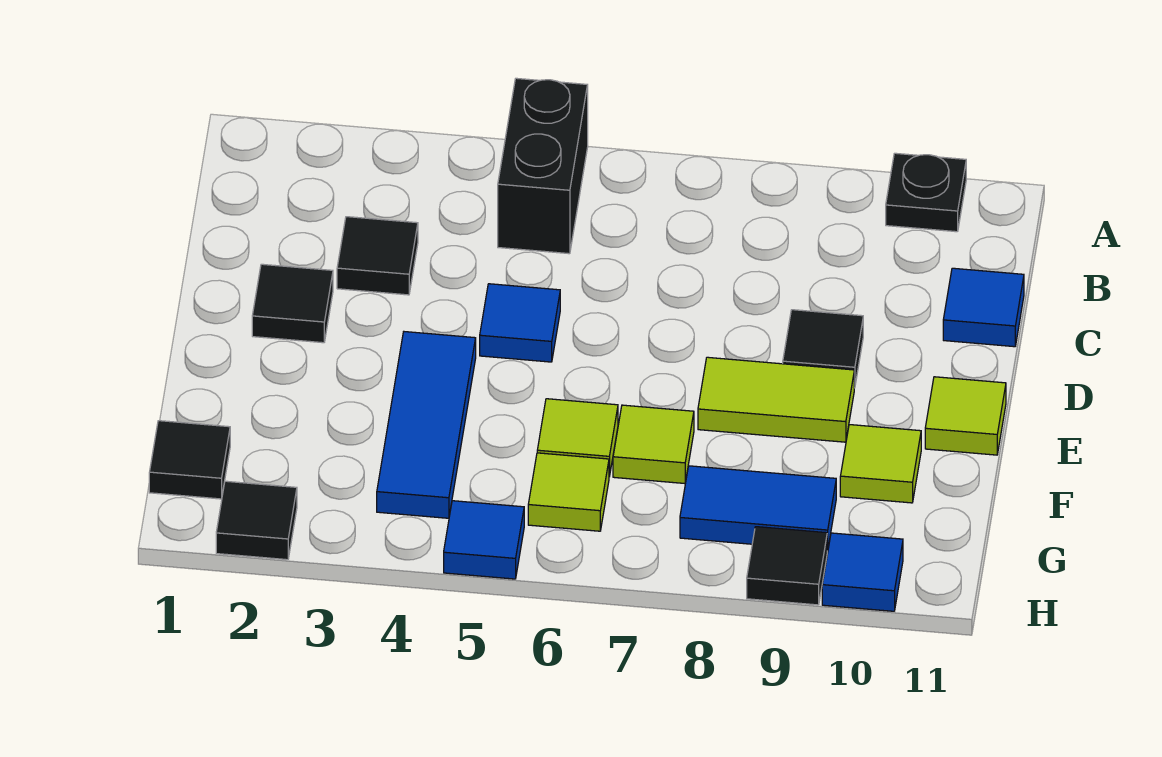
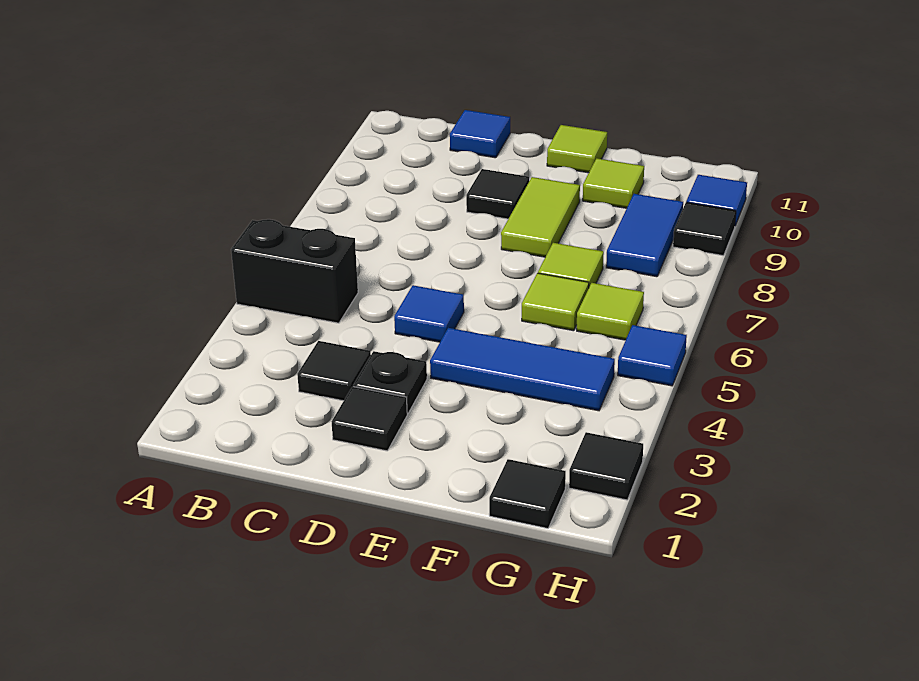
black 1x1 plate [886,153,966,232] -> black 1x1 plate moved to [353,351,427,413]

